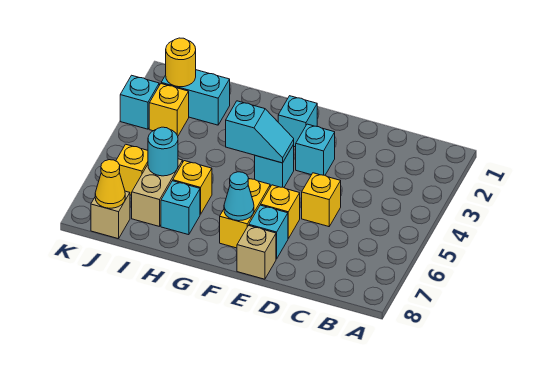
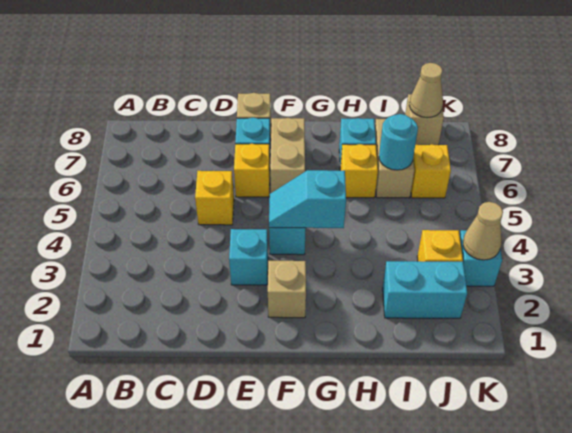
cyan 1x1 brick [278,96,317,147] -> tan 1x1 brick [268,261,306,318]
yellow 1x2 brick [220,178,270,248] -> tan 1x2 brick [270,118,305,193]
cyan 1x1 cone [224,172,254,221] -> none
yellow 1x1 round brick [166,38,196,87] -> none
yellow 1x1 cone [95,160,125,208] -> tan 1x1 cone [409,63,443,118]
none -> tan 1x1 cone [463,202,503,260]

